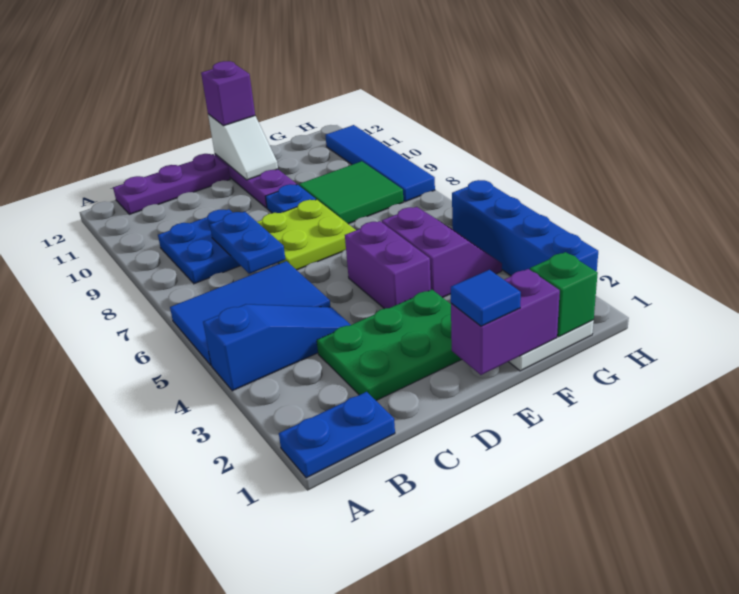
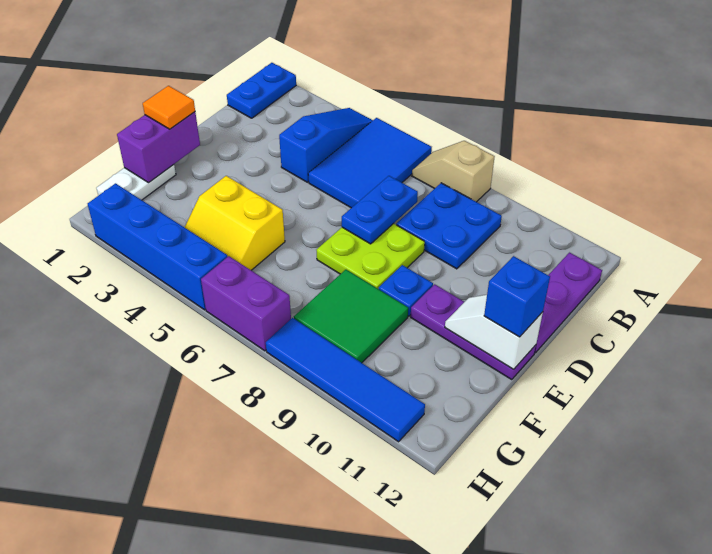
blue 1x3 slope [203,304,351,391] -> blue 1x3 slope turned to [279,108,373,182]
none -> tan 1x2 slope [412,141,495,202]
green 2x3 plate [317,290,462,400] -> none
blue 1x2 plate [210,212,285,274] -> blue 1x2 plate turned to [342,176,418,244]
blue 1x1 tile [451,270,521,326] -> orange 1x1 tile [143,86,195,129]
purple 1x2 brick [345,221,431,309] -> purple 1x2 brick moved to [201,256,291,351]
purple 1x1 brick [201,61,255,126] -> blue 1x1 brick [484,256,550,337]
purple 2x2 slope [382,207,502,298] -> yellow 2x2 slope [185,176,285,270]
green 1x1 brick [530,252,598,337] -> none

